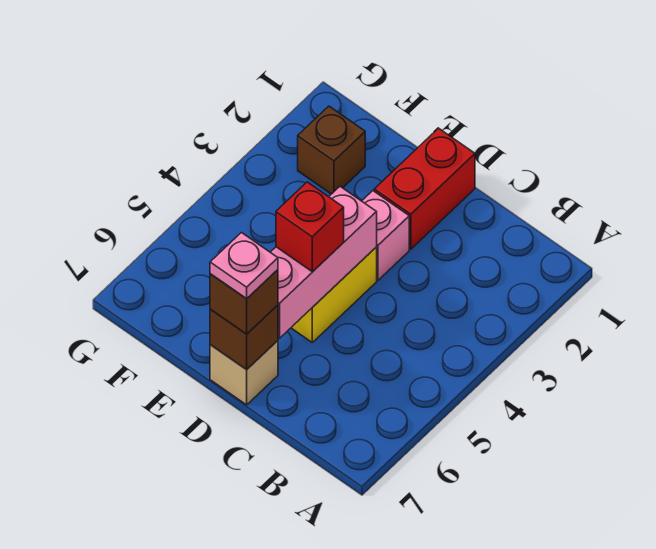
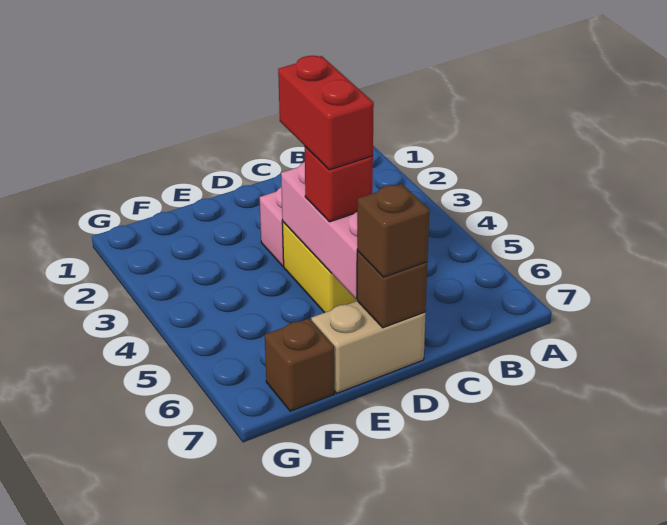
red 1x2 brick [374,128,475,249] -> red 1x2 brick moved to [278,56,374,170]
tan 1x1 brick [210,341,278,405] -> tan 1x2 brick [311,301,426,393]
pink 1x1 plate [210,233,278,299] -> none
brown 1x1 brick [298,106,365,194] -> brown 1x1 brick moved to [265,319,334,411]

